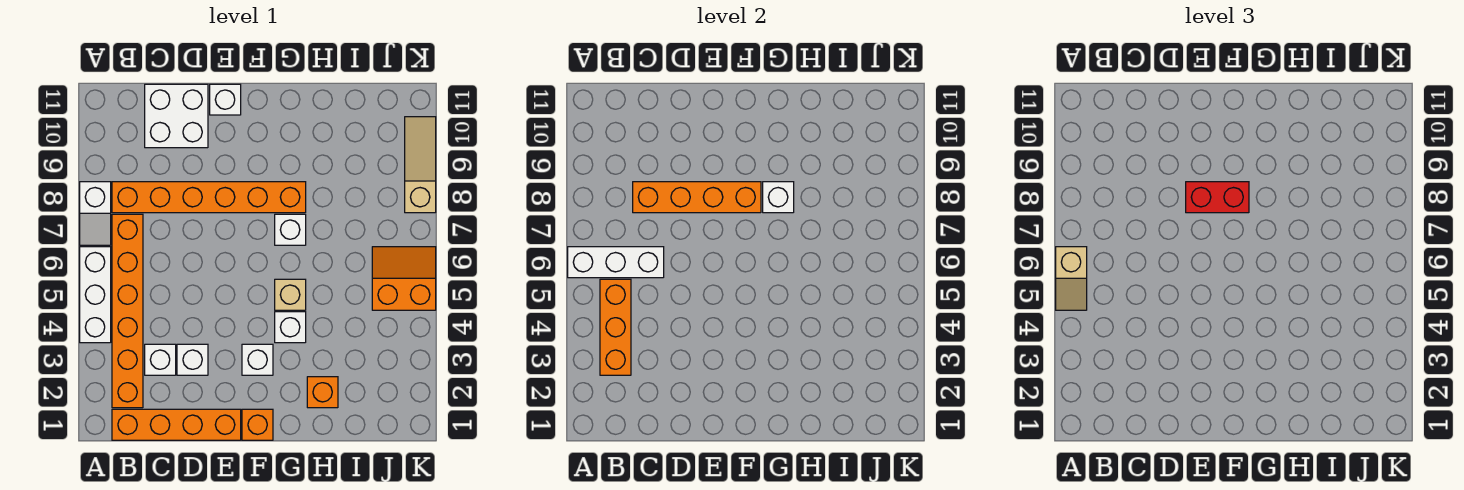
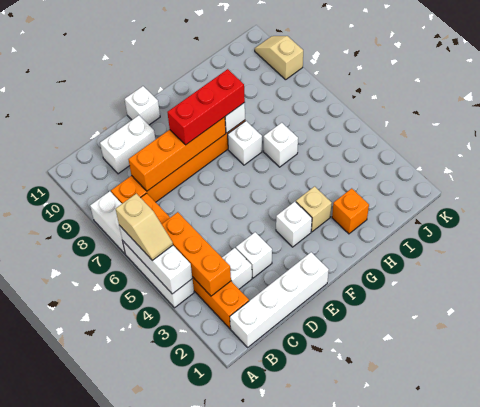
white 1x3 brick [568,247,664,278] -> white 1x3 brick turned to [119,225,192,294]
white 1x2 slope [80,182,111,245] -> white 1x2 brick [90,191,125,254]
orange 1x4 brick [112,409,241,440] -> white 1x4 brick [230,252,329,347]
white 2x2 brick [145,84,208,148] -> white 1x2 brick [100,115,155,174]
red 1x2 brick [1186,182,1249,213] -> red 1x3 brick [167,69,245,145]
orange 1x1 brick [242,409,273,440] -> none
white 1x1 brick [275,312,306,343] -> white 1x1 brick moved to [264,123,298,167]
tan 1x1 brick [275,279,306,310] -> tan 1x1 brick moved to [296,186,332,232]
orange 2x2 slope [372,247,436,310] -> none
tan 1x3 slope [405,117,436,213] -> tan 1x2 slope [255,36,303,80]

